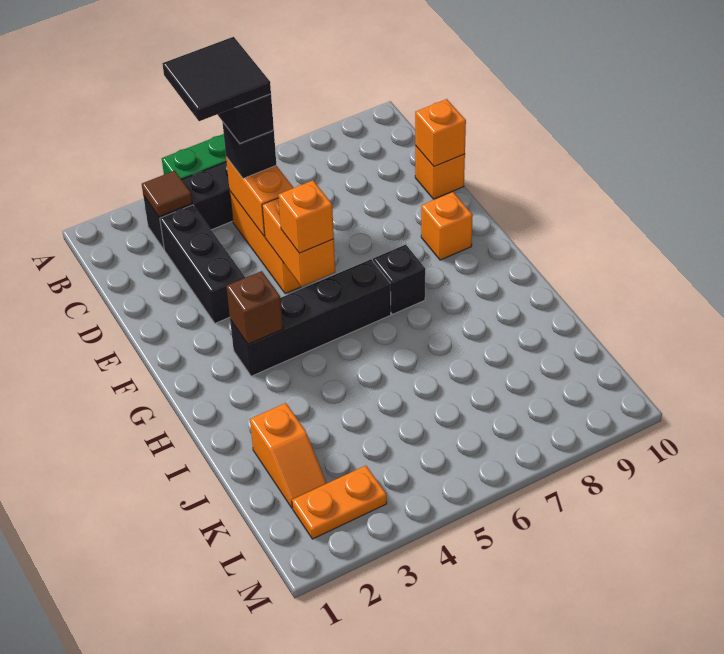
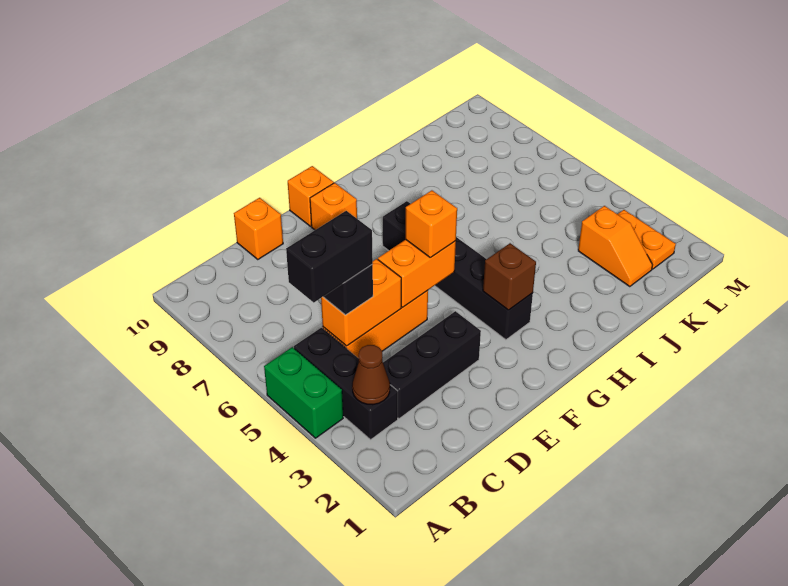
brown 1x1 tile [142,171,192,217] -> brown 1x1 cone [352,345,390,405]
black 2x2 tile [163,37,271,121] -> none
orange 1x1 brick [415,99,466,167] -> orange 1x1 brick moved to [288,166,334,226]
orange 1x2 slope [250,403,327,508] -> orange 1x2 slope turned to [578,206,652,287]

